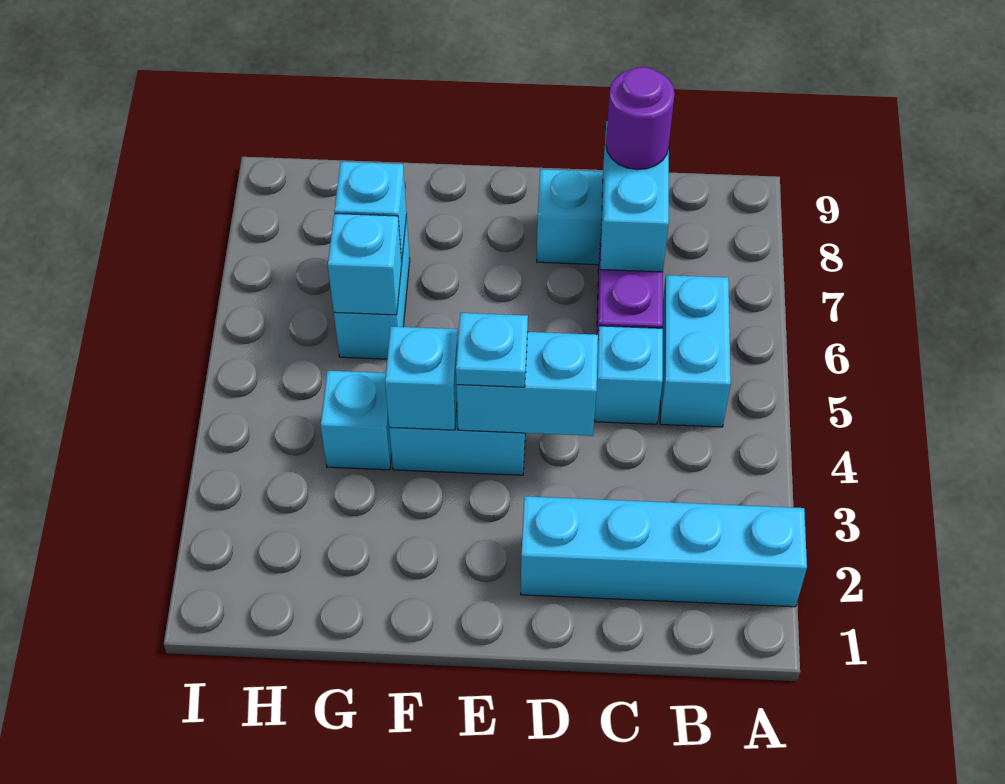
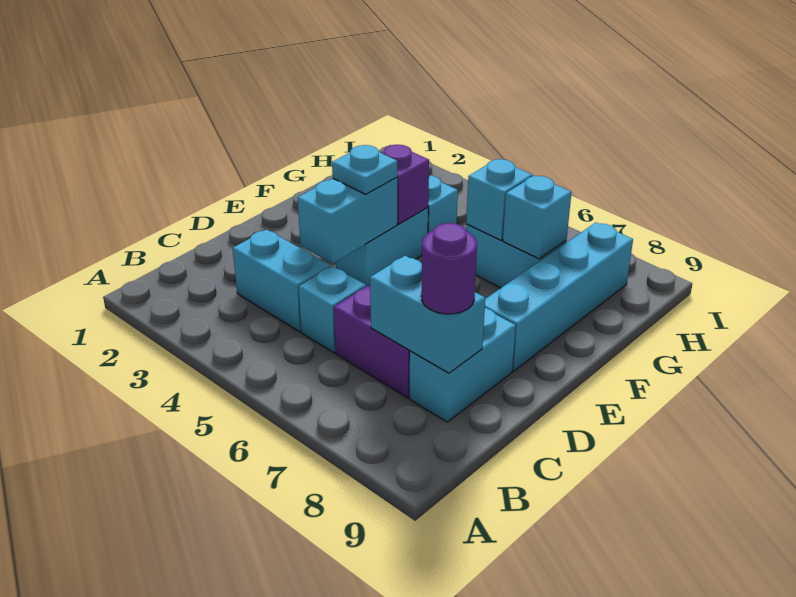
cyan 1x4 brick [521,496,807,607] -> cyan 1x4 brick moved to [485,223,633,371]
cyan 1x2 brick [660,275,731,427] -> cyan 1x2 brick moved to [233,230,331,332]
cyan 1x1 brick [385,326,458,430] -> purple 1x1 brick [382,145,429,224]

